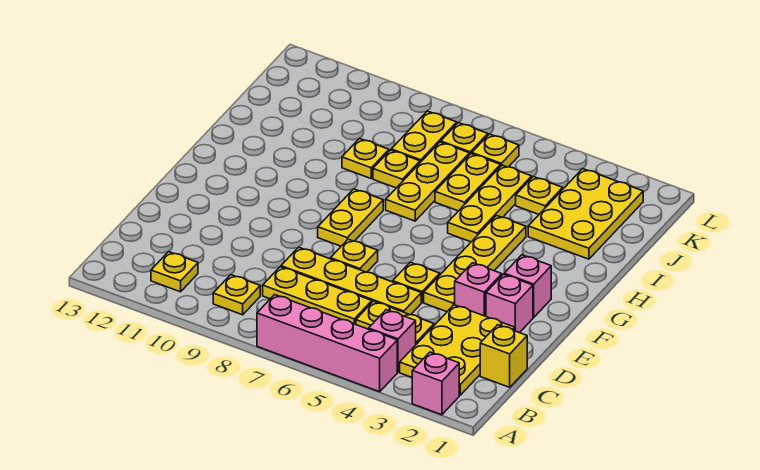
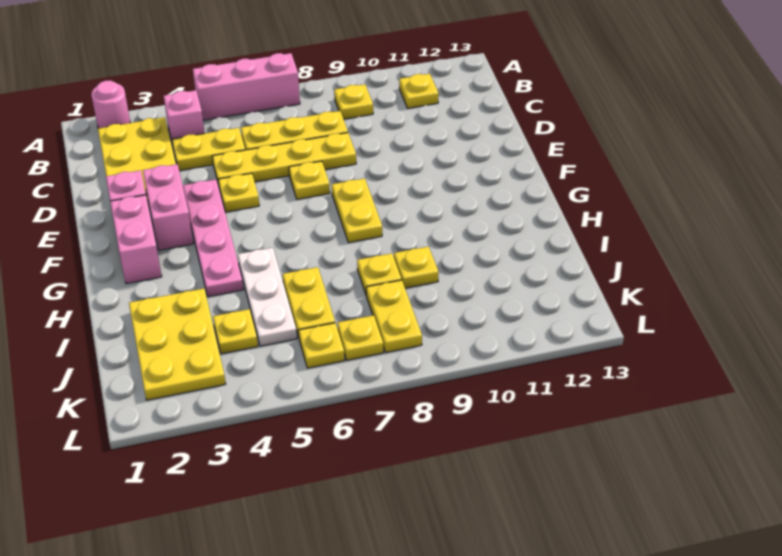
pink 1x1 brick [412,352,459,415] -> pink 1x1 round brick [91,81,130,128]
pink 1x4 brick [257,295,397,392] -> pink 1x3 brick [193,53,300,120]
yellow 1x1 brick [480,325,527,387] -> none
pink 1x1 brick [455,263,502,316] -> pink 1x2 brick [143,164,193,250]
yellow 1x4 plate [424,216,526,312] -> pink 1x4 plate [183,180,244,297]
pink 1x1 brick [504,255,551,317] -> pink 1x2 brick [110,195,162,284]
yellow 1x3 plate [448,165,532,242] -> white 1x3 plate [238,248,297,346]
yellow 1x3 plate [386,142,469,221] -> none

